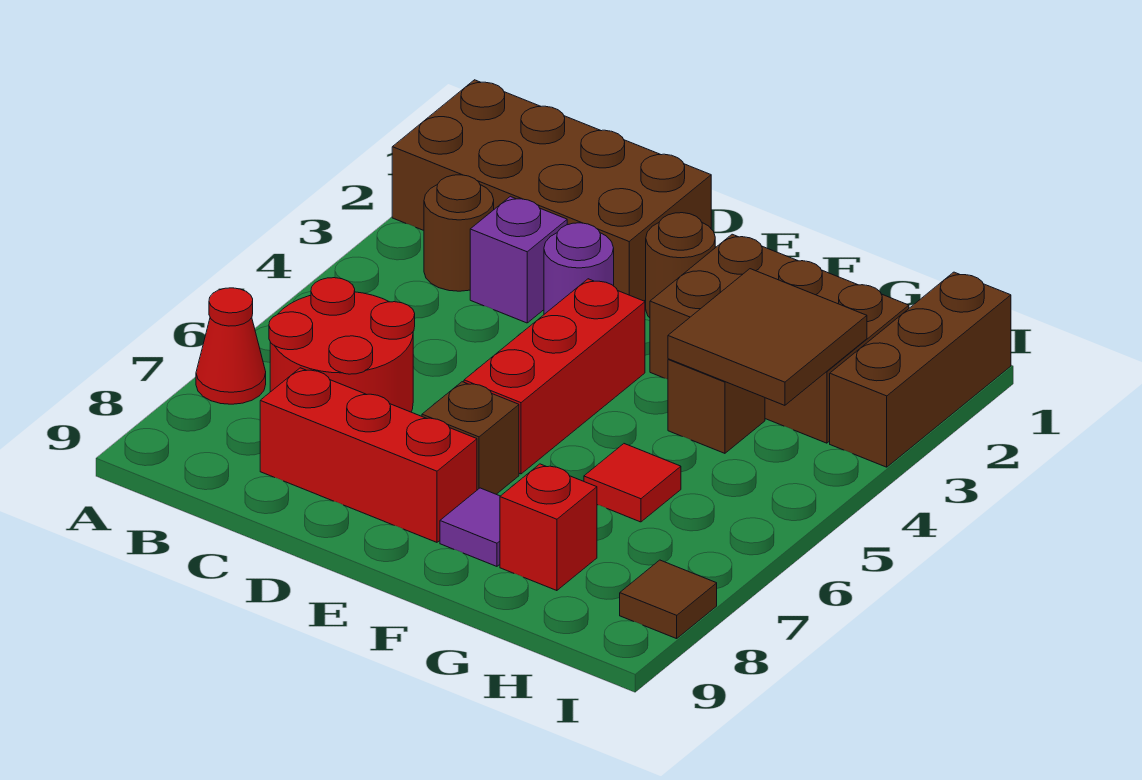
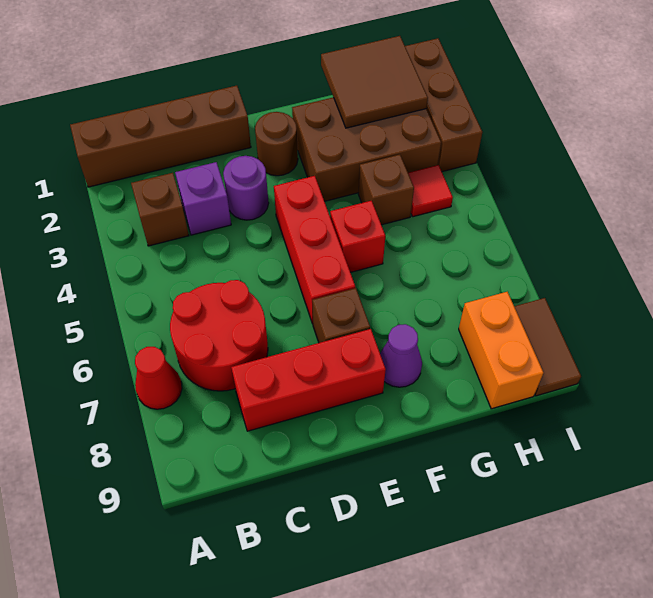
brown 2x4 brick [392,80,711,301] -> brown 1x4 brick [70,86,251,187]
brown 1x1 round brick [424,175,494,291] -> brown 1x1 brick [131,173,189,246]
purple 1x1 tile [440,488,500,566] -> purple 1x1 cone [380,324,422,387]
brown 2x2 tile [668,269,867,405] -> brown 2x2 tile moved to [321,36,428,128]
red 1x1 tile [584,444,681,522] -> red 1x1 tile moved to [408,165,453,217]
red 1x1 brick [500,464,597,591] -> red 1x1 brick moved to [330,201,385,272]
none -> orange 1x2 brick [459,292,544,409]
brown 1x1 tile [620,560,717,639] -> brown 1x2 tile [514,298,581,396]

